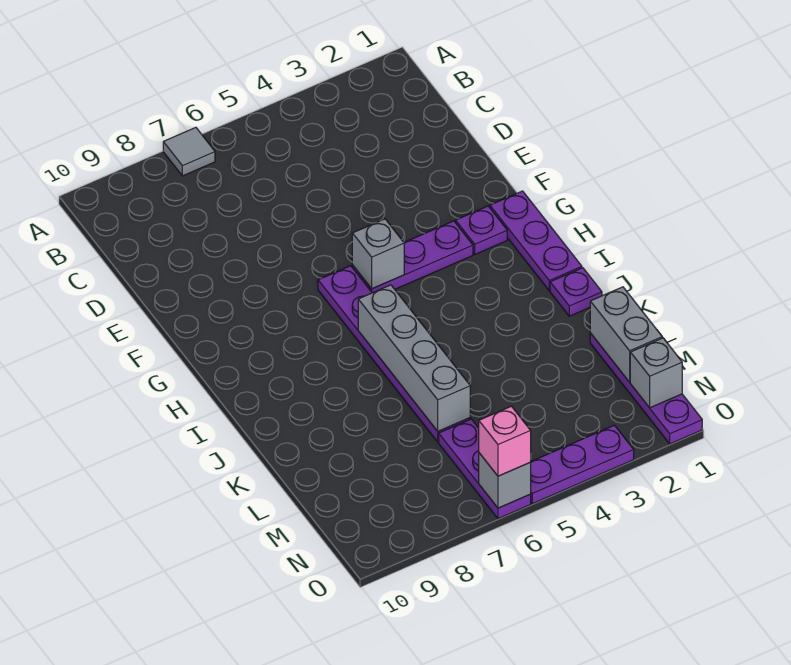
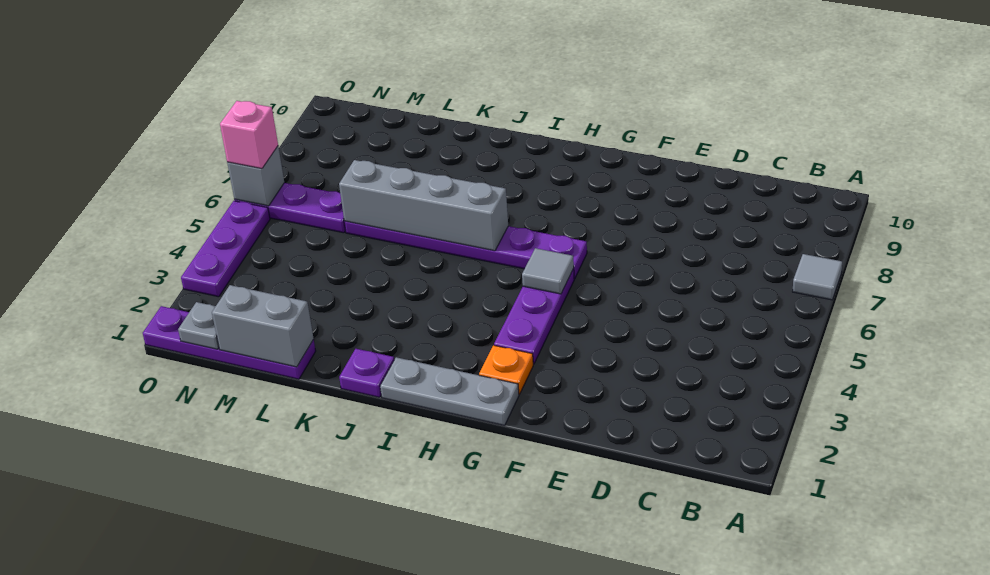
purple 1x3 plate [490,191,582,291] -> grey 1x3 plate [380,357,519,425]
purple 1x1 plate [456,206,507,254] -> orange 1x1 plate [479,345,533,394]
grey 1x1 brick [352,219,404,289] -> grey 1x1 tile [522,248,574,294]
grey 1x1 brick [630,338,682,408] -> grey 1x1 plate [178,302,219,349]

